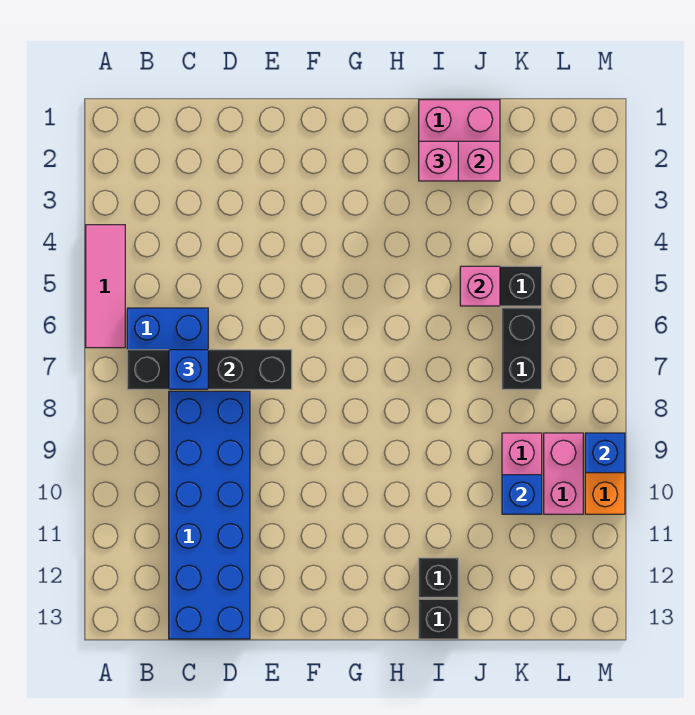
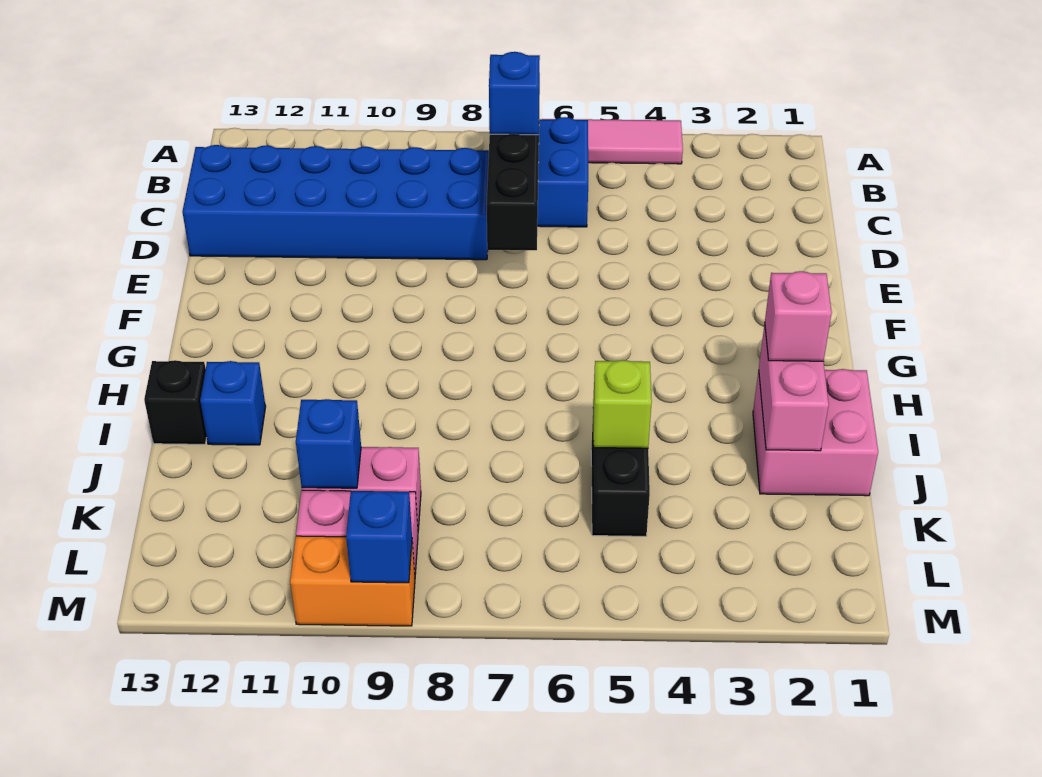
black 1x1 brick [419,558,458,597] -> blue 1x1 brick [200,361,266,445]
pink 1x1 brick [460,266,500,306] -> lime 1x1 brick [593,360,652,448]
black 1x2 brick [502,308,542,389] -> none

